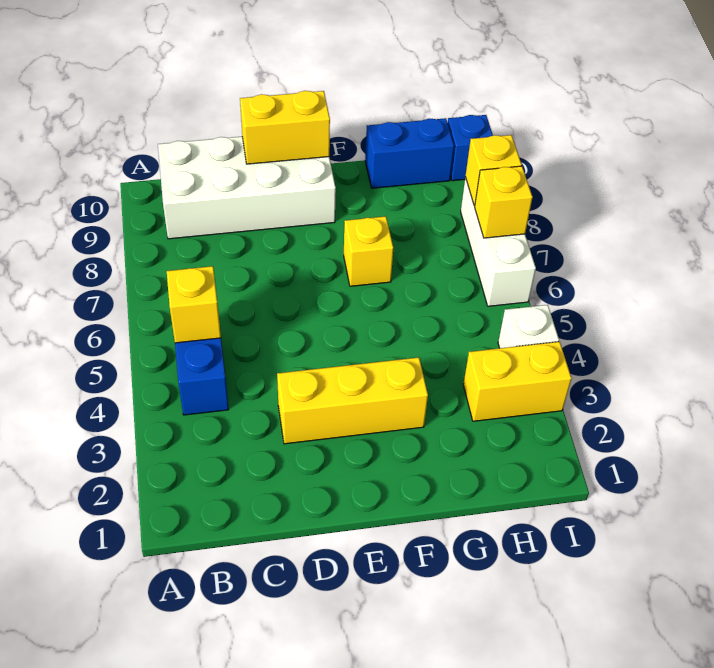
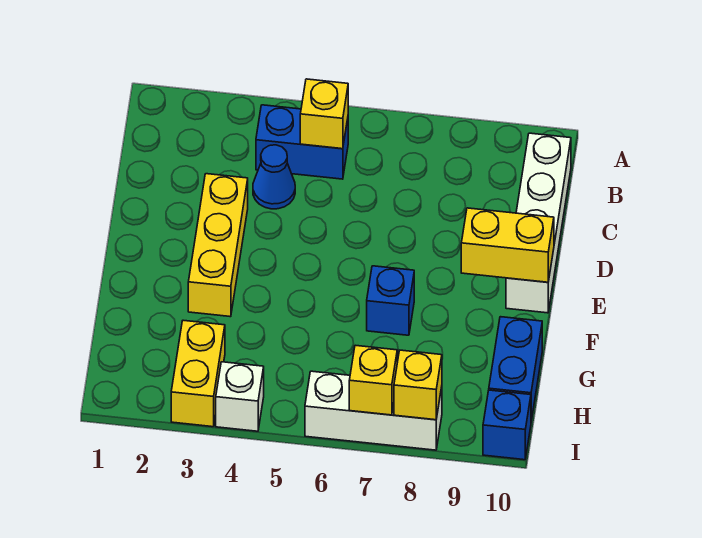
white 2x4 brick [158,137,336,239] -> white 1x4 brick [506,133,571,313]
none -> blue 1x1 cone [253,145,295,209]
yellow 1x2 brick [240,91,330,164] -> yellow 1x2 brick turned to [461,208,554,282]
yellow 1x1 brick [344,216,393,286] -> blue 1x1 brick [367,266,414,335]

